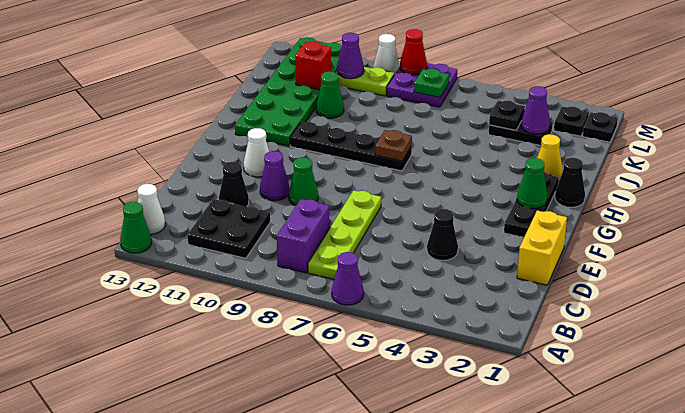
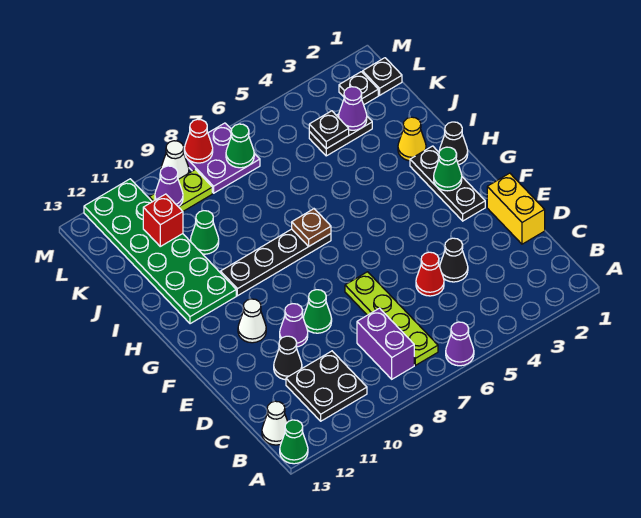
none -> red 1x1 cone [416,252,444,296]
green 1x1 plate [414,69,449,97] -> green 1x1 cone [226,124,254,168]

